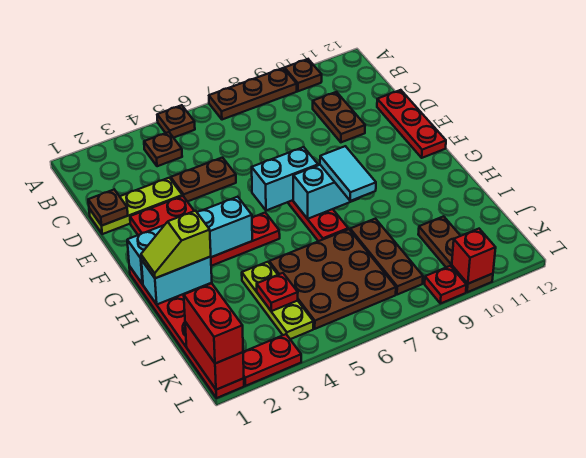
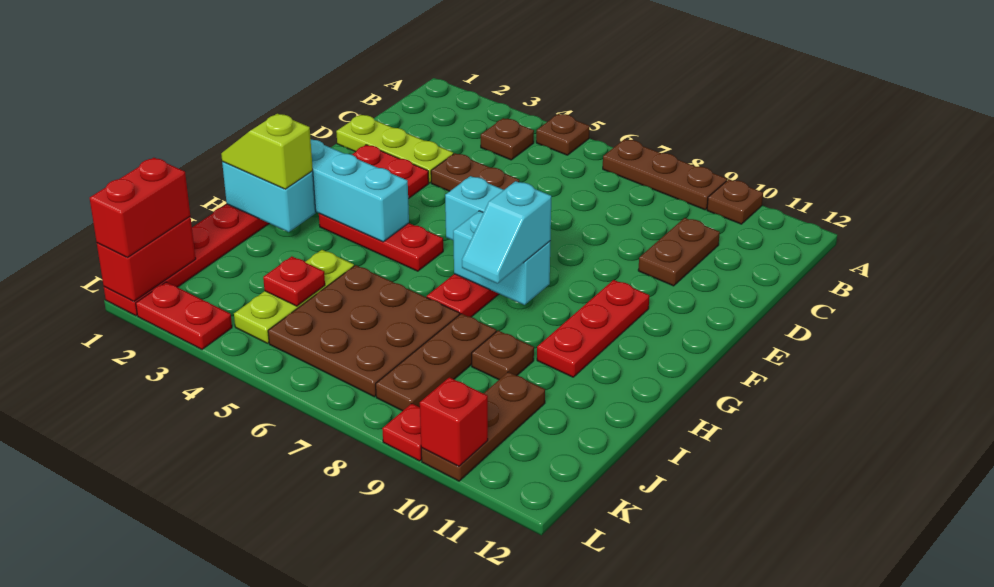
brown 1x1 plate [88,189,128,226] -> brown 1x1 plate moved to [472,331,534,380]
red 1x3 plate [377,90,446,158] -> red 1x3 plate moved to [537,280,649,377]
cyan 1x2 tile [320,146,376,201] -> cyan 1x2 slope [462,181,551,284]

